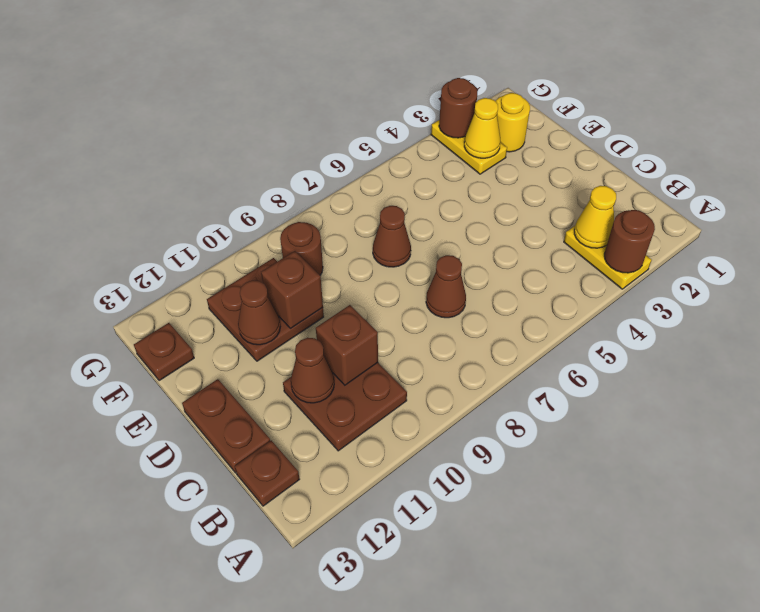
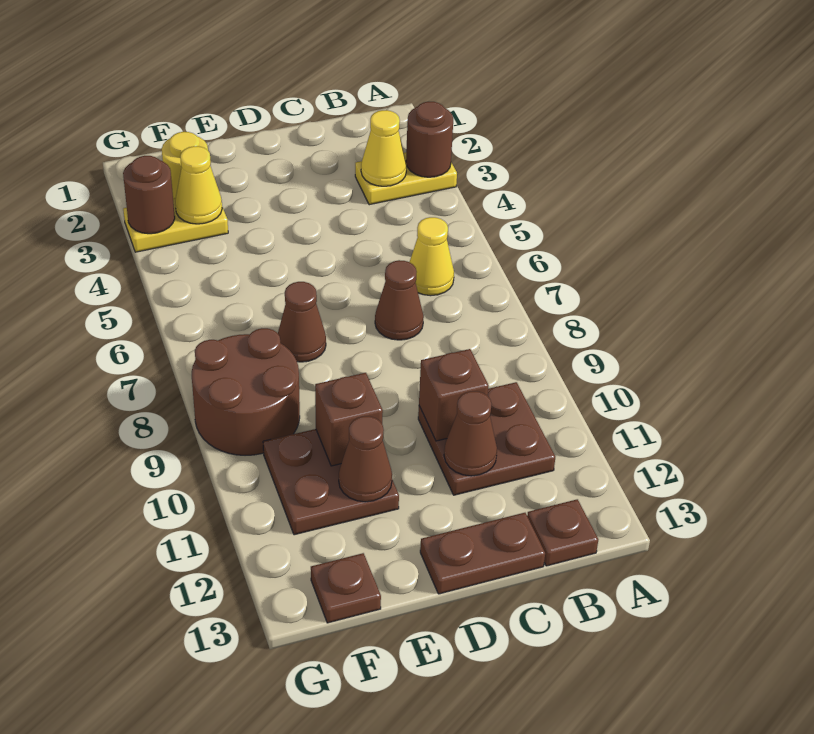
none -> yellow 1x1 cone [410,217,454,296]
brown 1x1 round brick [280,222,323,275] -> brown 2x2 round brick [192,328,300,455]

